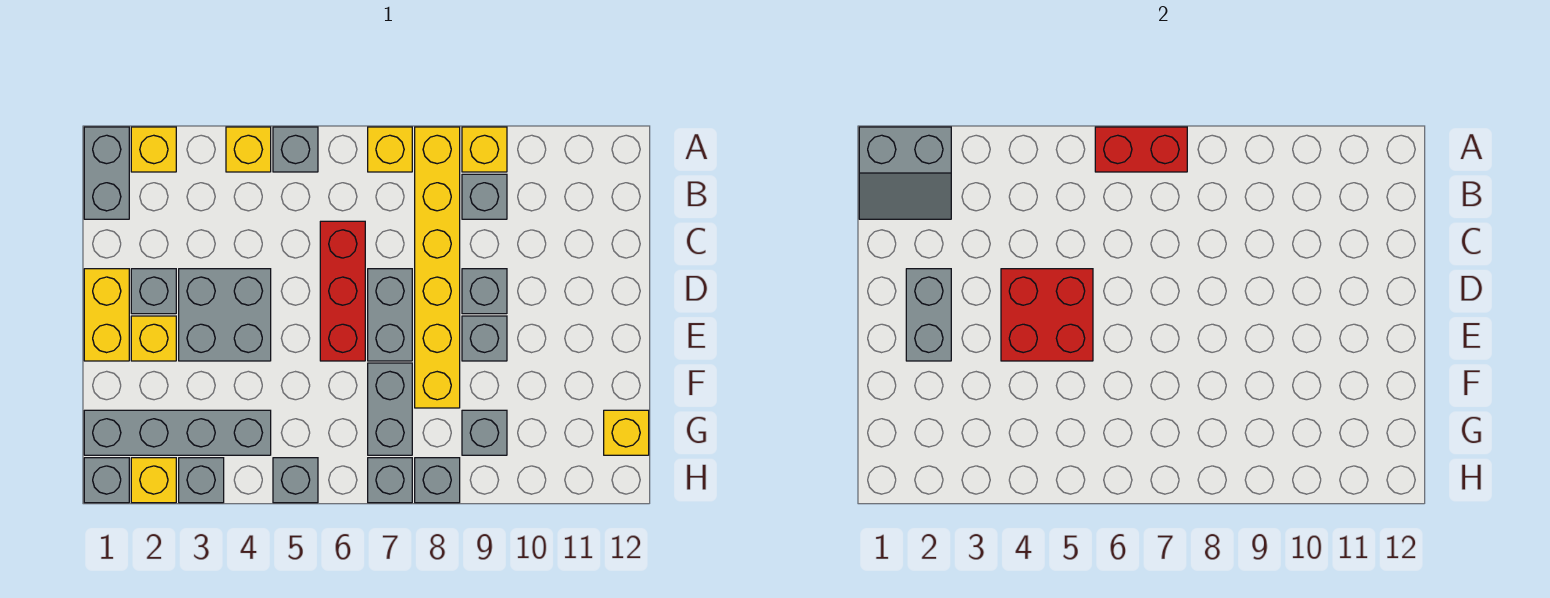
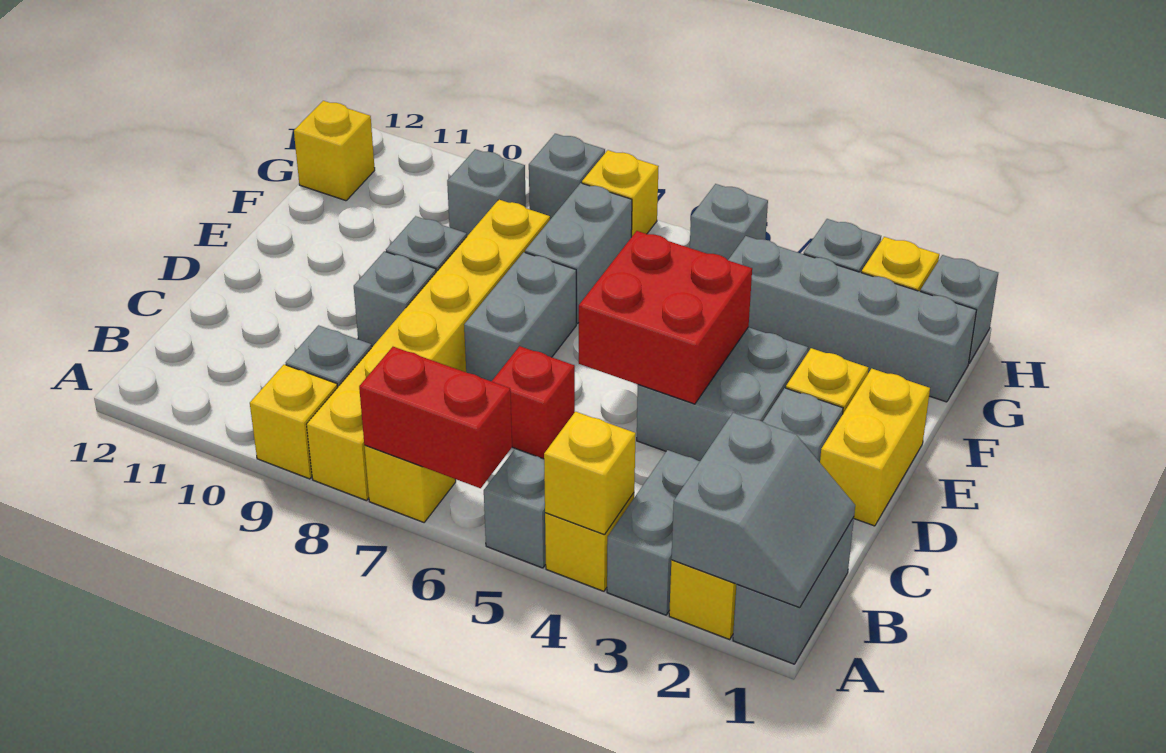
grey 2x2 slope [859,127,951,219] -> grey 2x2 slope turned to [671,413,855,608]
none -> yellow 1x1 brick [544,412,636,535]
red 1x3 brick [320,221,365,361] -> red 1x1 brick [492,346,575,459]
grey 1x2 brick [906,269,951,361] -> grey 1x2 brick moved to [607,450,700,615]
grey 1x1 brick [368,458,412,503] -> yellow 1x1 brick [582,150,659,237]

